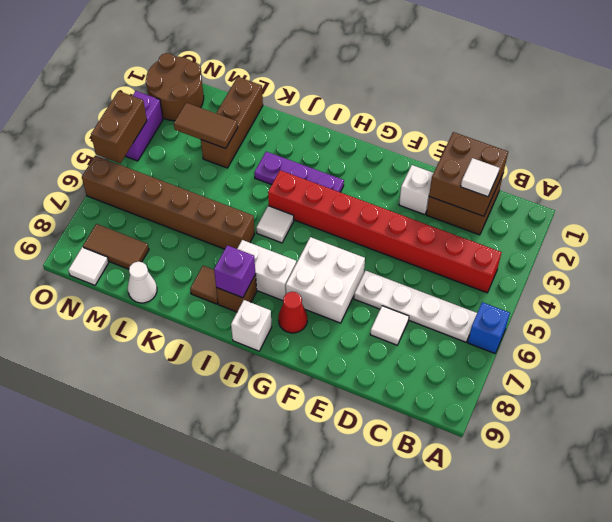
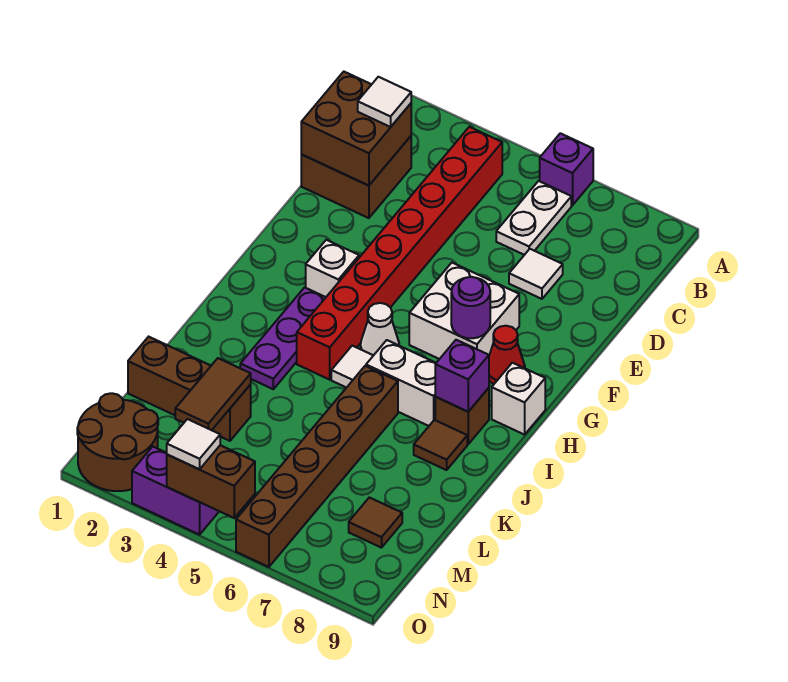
blue 1x1 brick [468,302,510,353] -> purple 1x1 brick [540,133,593,205]
white 1x4 plate [354,271,477,342] -> white 1x2 plate [496,181,571,255]
white 1x1 brick [399,165,433,215] -> white 1x1 brick moved to [306,240,359,297]
none -> purple 1x1 round brick [451,277,490,338]
white 1x2 brick [237,240,296,301] -> white 1x2 brick turned to [366,340,436,426]
white 1x1 cone [128,262,157,303] -> white 1x1 cone moved to [361,303,399,355]
brown 1x2 tile [83,224,149,269] -> brown 1x1 tile [349,497,402,548]
white 1x1 tile [68,247,109,285] -> white 1x1 tile moved to [167,419,220,469]

